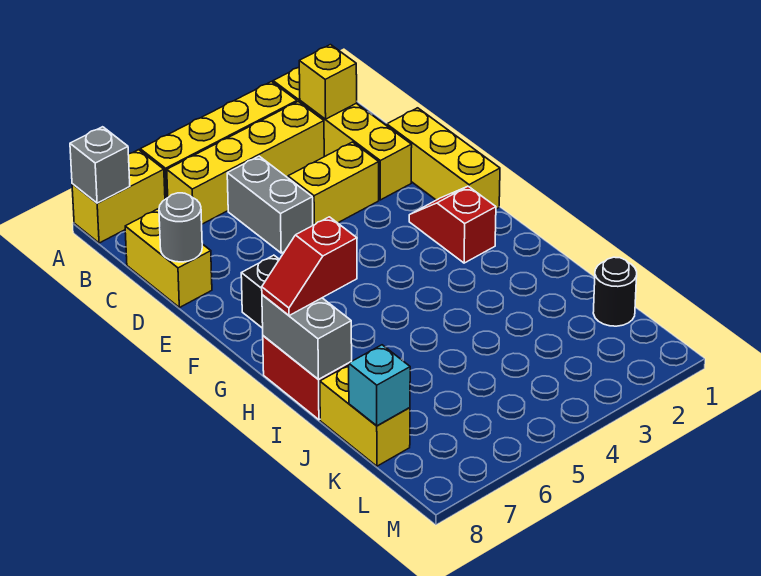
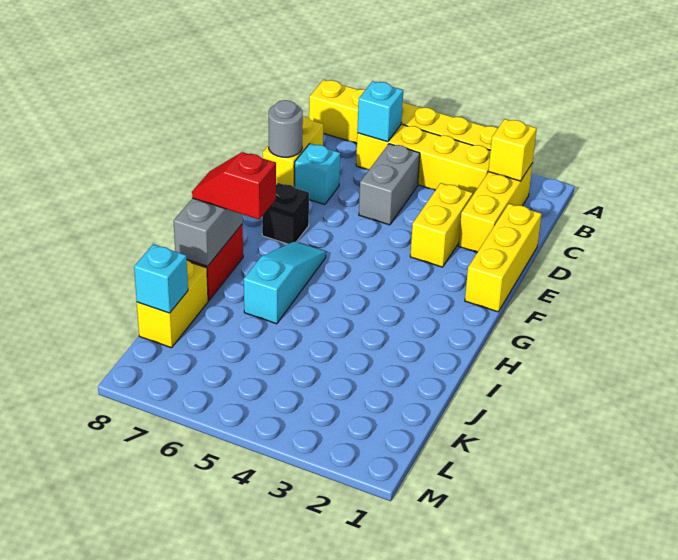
yellow 1x4 brick [273,68,412,200] -> yellow 1x3 brick [458,164,532,252]
grey 1x1 brick [70,127,130,203] -> none
none -> cyan 1x1 brick [357,81,403,142]
yellow 1x2 brick [288,142,379,225] -> yellow 1x2 brick turned to [410,183,473,267]
none -> cyan 1x1 brick [295,144,340,205]
red 1x2 slope [409,186,496,263] -> none
none -> cyan 1x3 slope [244,241,326,324]
black 1x1 round brick [593,257,637,326] -> none

